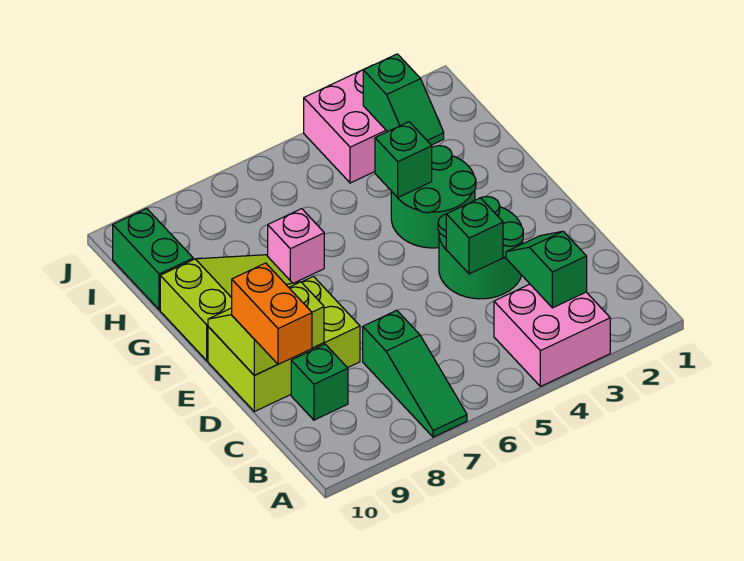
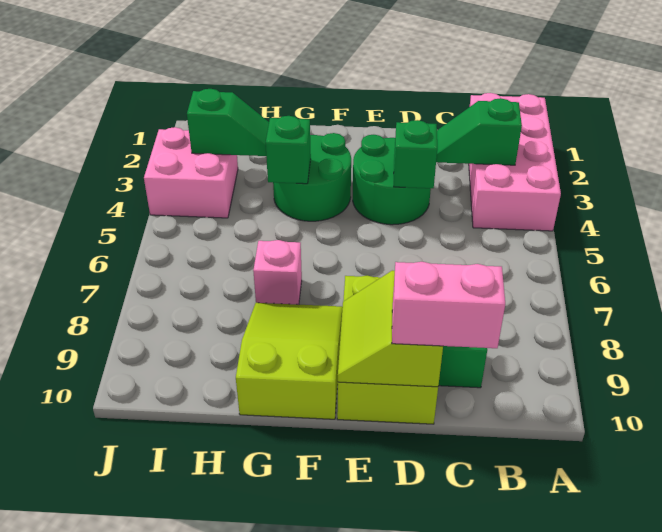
pink 2x2 brick [494,284,610,386] -> pink 2x4 brick [469,93,561,231]
green 1x3 slope [363,310,467,437] -> none
orange 1x2 brick [232,263,312,364] -> pink 1x2 brick [392,262,505,348]
green 1x2 brick [113,208,193,310] -> none

